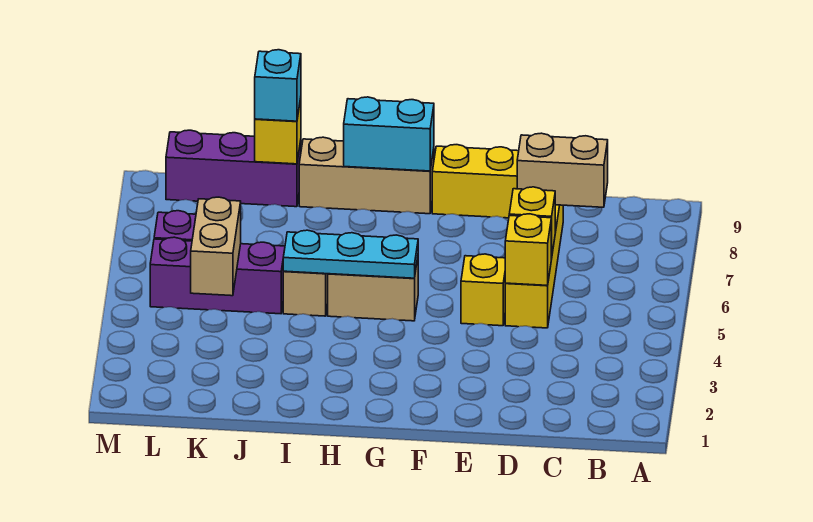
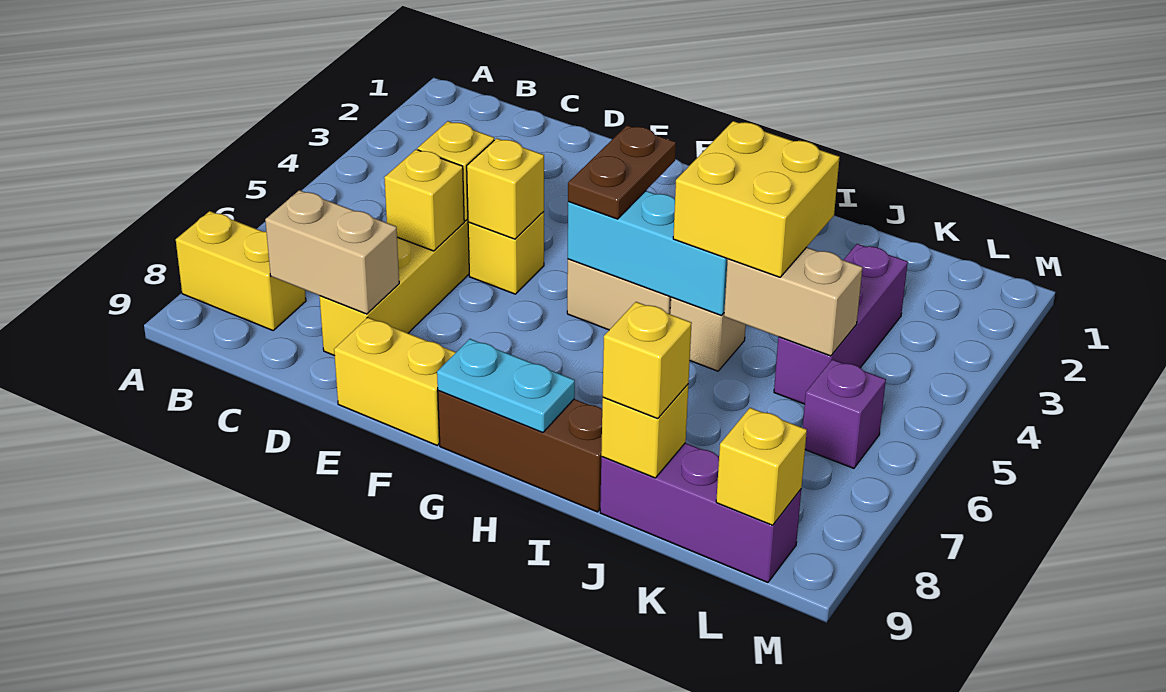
none -> yellow 1x2 brick [176,211,306,330]
none -> yellow 1x1 brick [467,138,544,239]
none -> brown 1x2 plate [568,125,676,219]
cyan 1x3 plate [283,230,418,278] -> cyan 1x3 brick [568,191,728,316]
tan 1x3 brick [299,137,434,214] -> brown 1x3 brick [438,391,602,512]
cyan 1x2 brick [344,97,434,171] -> cyan 1x2 plate [437,339,575,433]
none -> yellow 2x2 brick [673,121,840,277]
purple 1x3 brick [150,237,285,314] -> purple 1x3 brick turned to [774,244,908,404]
cyan 1x1 brick [255,50,301,121] -> yellow 1x1 brick [603,302,692,419]
tan 1x2 brick [191,197,241,296] -> tan 1x2 brick turned to [724,247,863,356]
none -> yellow 1x1 brick [716,408,807,525]

